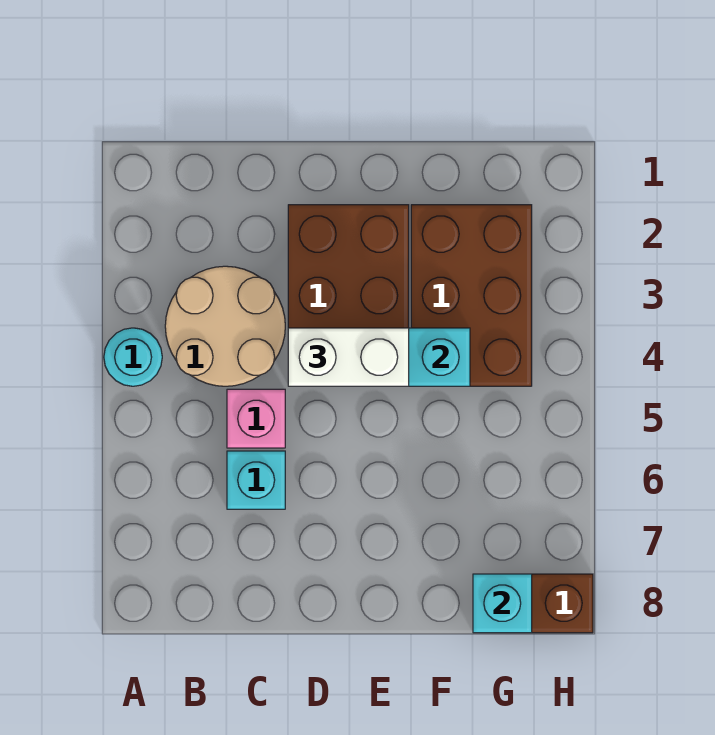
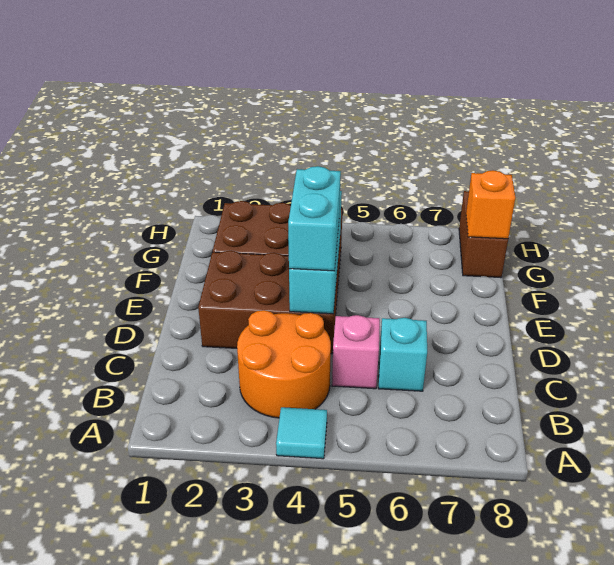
cyan 1x1 round brick [104,328,162,386] -> cyan 1x1 tile [276,407,327,459]
tan 2x2 round brick [165,266,285,386] -> orange 2x2 round brick [237,310,331,418]
white 1x2 brick [288,328,409,386] -> cyan 1x2 brick [288,166,341,271]
cyan 1x1 brick [473,574,532,633] -> orange 1x1 brick [466,170,515,239]

